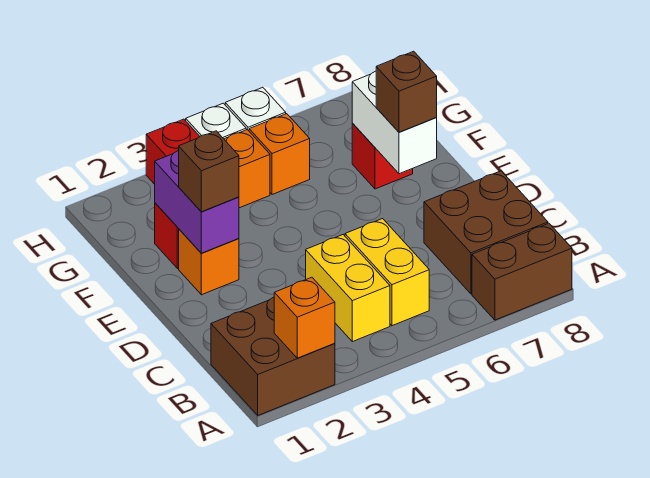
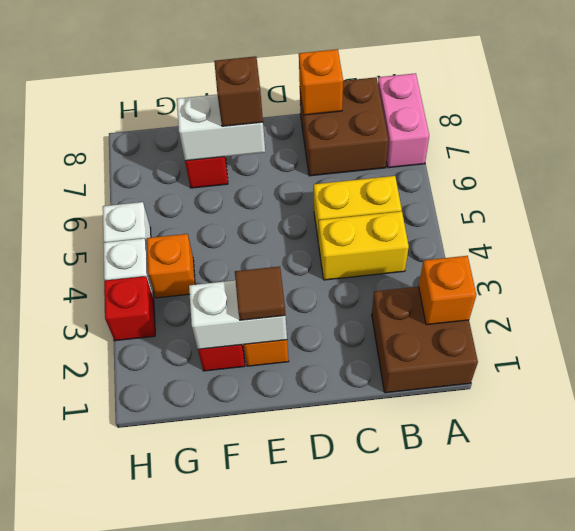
brown 1x2 brick [472,223,572,320] -> pink 1x2 brick [378,73,429,168]
purple 1x2 brick [155,151,239,253] -> white 1x2 brick [189,280,287,349]
brown 1x1 brick [179,131,239,212] -> brown 1x1 tile [235,266,285,320]
orange 1x1 brick [249,114,310,195] -> orange 1x1 brick moved to [299,49,343,115]

